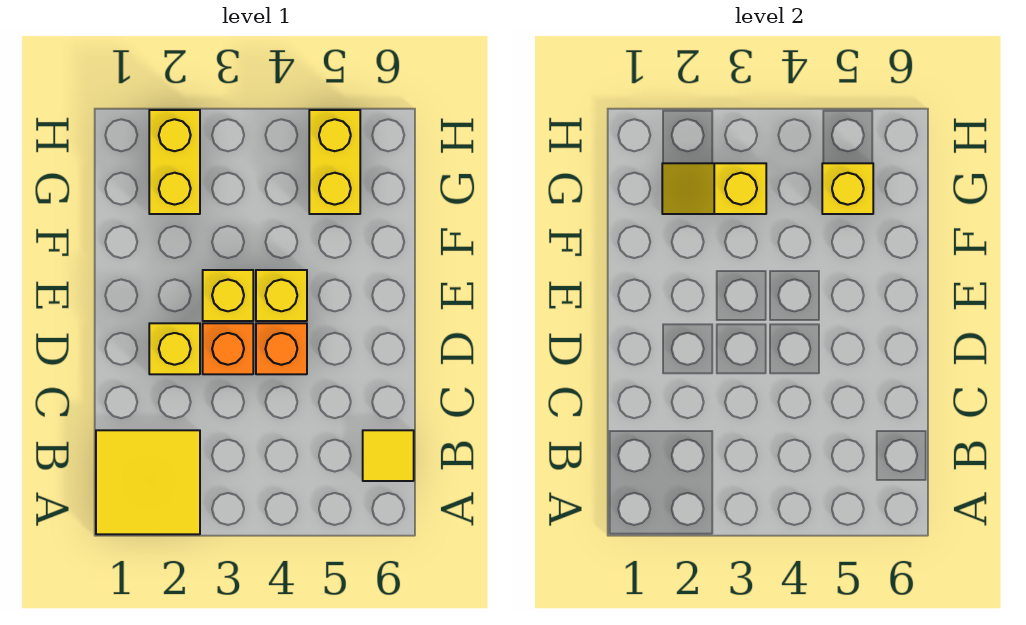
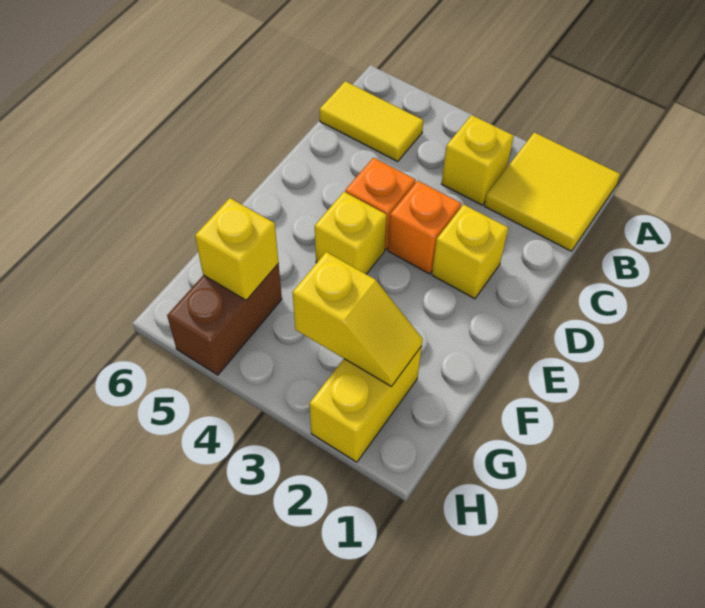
yellow 1x1 tile [363,430,414,481] -> yellow 1x2 tile [320,81,423,162]
yellow 1x1 brick [203,270,253,321] -> yellow 1x1 brick moved to [442,115,514,205]
yellow 1x2 brick [309,110,360,214] -> brown 1x2 brick [167,264,282,375]

